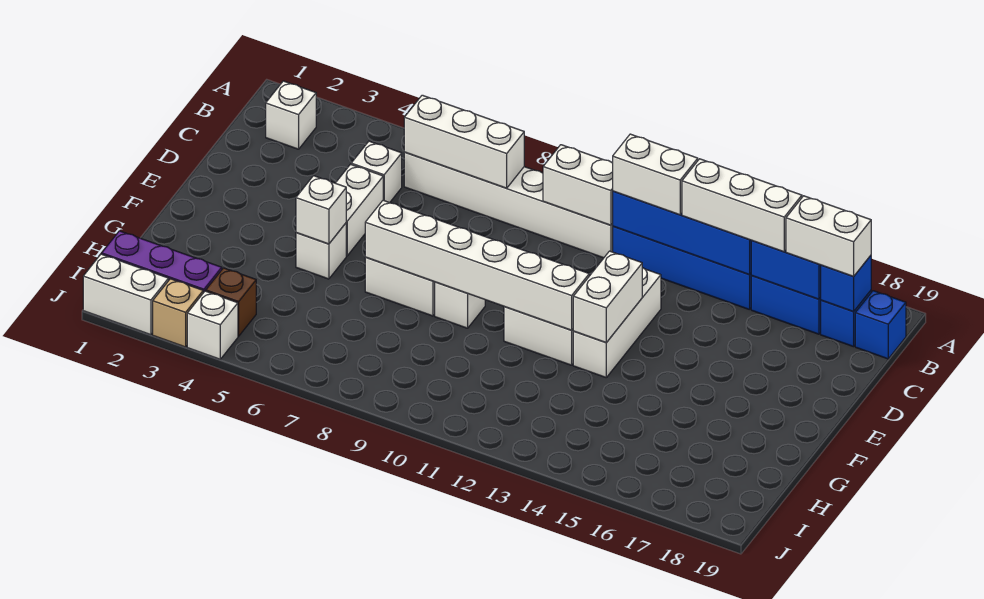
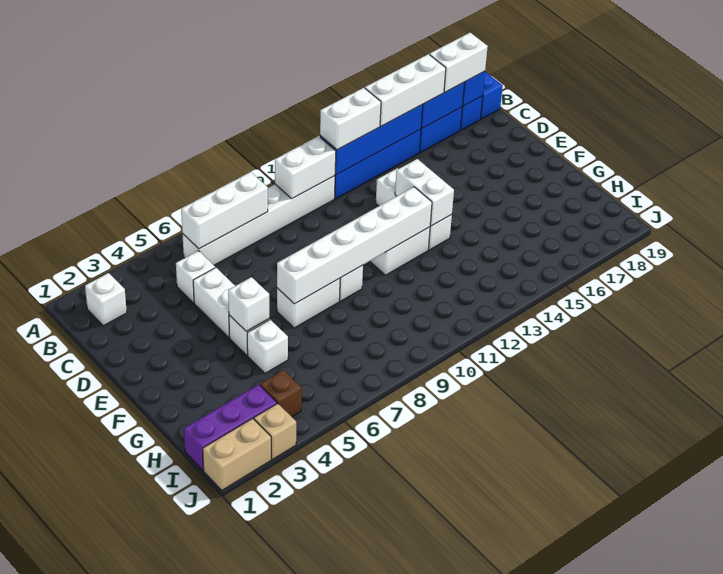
white 1x2 brick [83,254,169,335] -> tan 1x2 brick [203,418,271,490]
white 1x1 brick [187,291,238,359] -> white 1x1 brick moved to [247,320,288,373]

